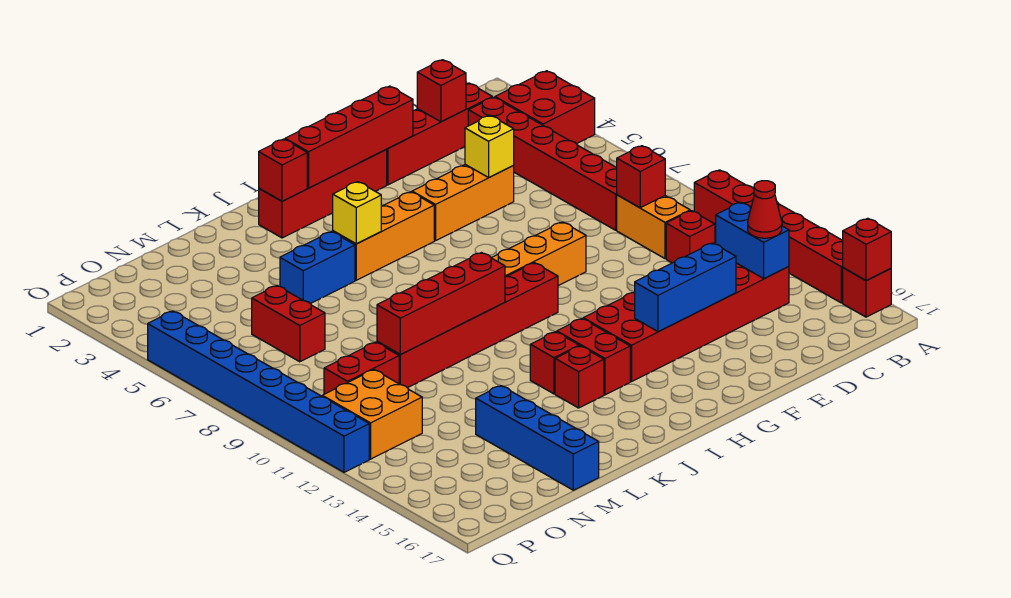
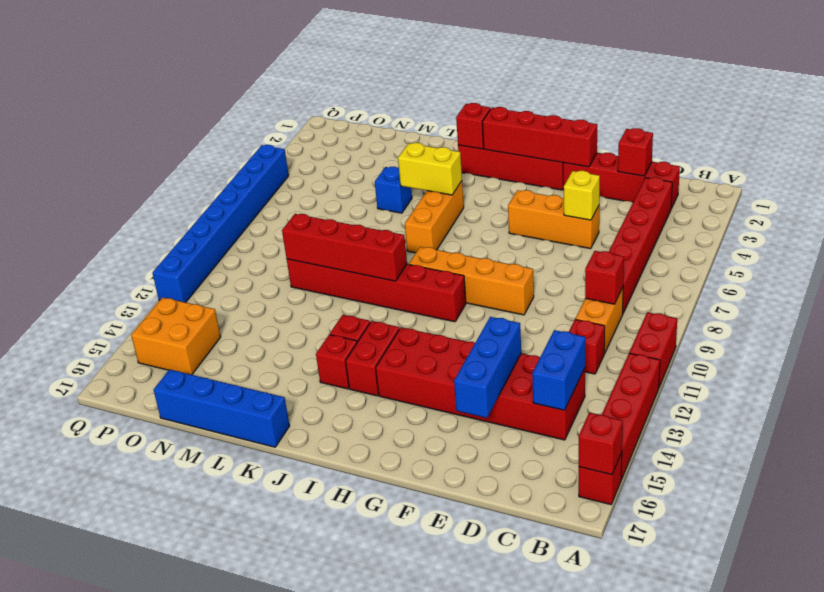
red 2x2 brick [495,71,595,144] -> none
red 1x1 cone [748,181,782,238] -> none
blue 1x3 brick [635,243,736,332] -> blue 1x3 brick turned to [454,317,521,418]
orange 1x3 brick [333,192,434,280] -> orange 1x3 brick turned to [405,181,464,253]
yellow 1x1 brick [333,182,381,244] -> yellow 1x2 brick [398,143,462,195]
blue 1x2 brick [280,232,355,304] -> blue 1x1 brick [375,167,412,213]
blue 1x4 brick [476,386,599,490] -> blue 1x4 brick turned to [154,370,290,447]
red 1x2 brick [252,285,325,362] -> none
red 1x2 brick [324,342,399,394] -> none
orange 2x2 brick [322,370,422,459] -> orange 2x2 brick moved to [131,297,221,375]

